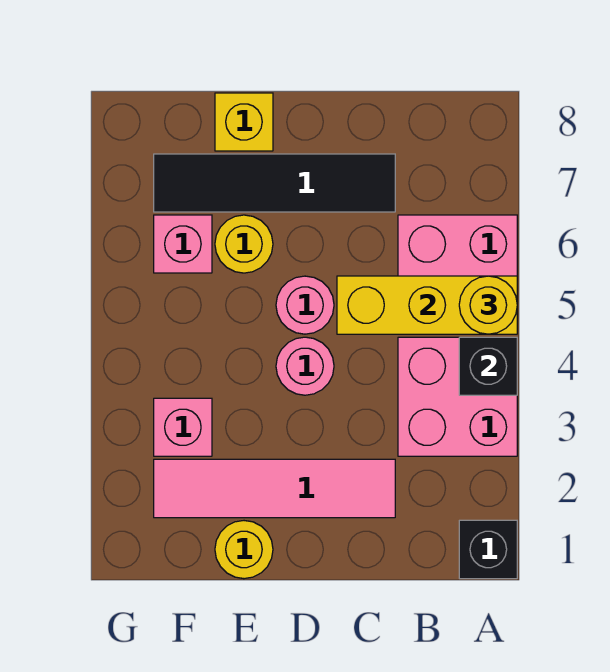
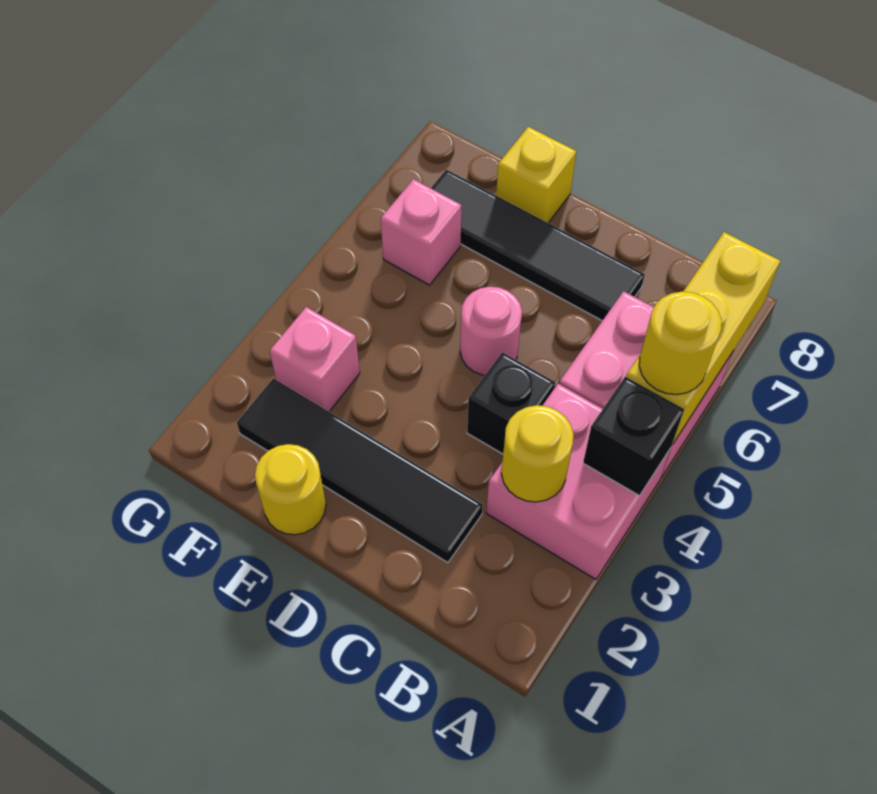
black 1x1 brick [459,520,517,579] -> black 1x1 brick moved to [467,352,555,454]
yellow 1x3 brick [337,276,517,334] -> yellow 1x3 brick turned to [626,232,780,444]
pink 1x4 tile [154,459,395,518] -> black 1x4 tile [237,378,483,563]
pink 1x1 round brick [276,337,334,395] -> none
yellow 1x1 round brick [215,215,273,273] -> yellow 1x1 round brick moved to [501,405,574,502]

